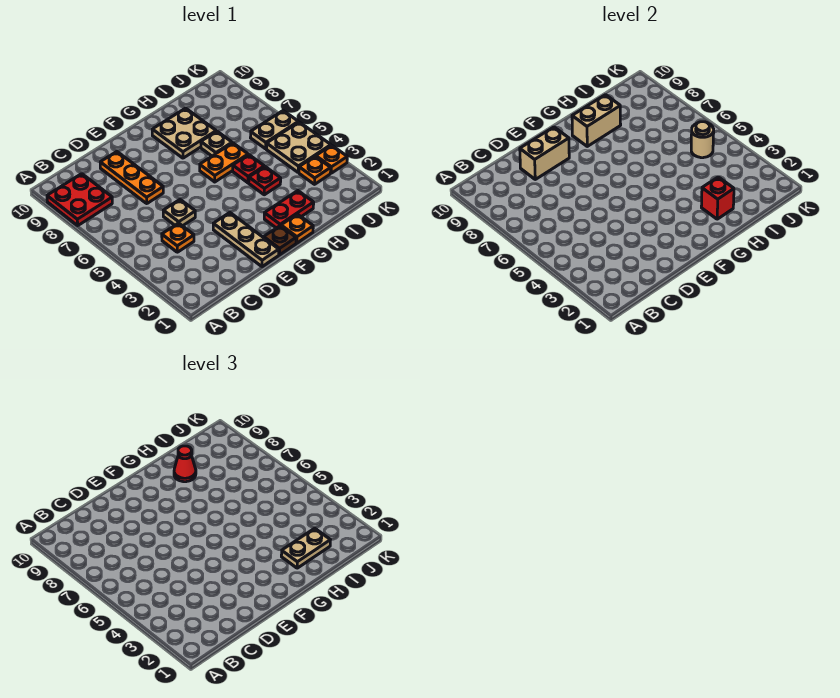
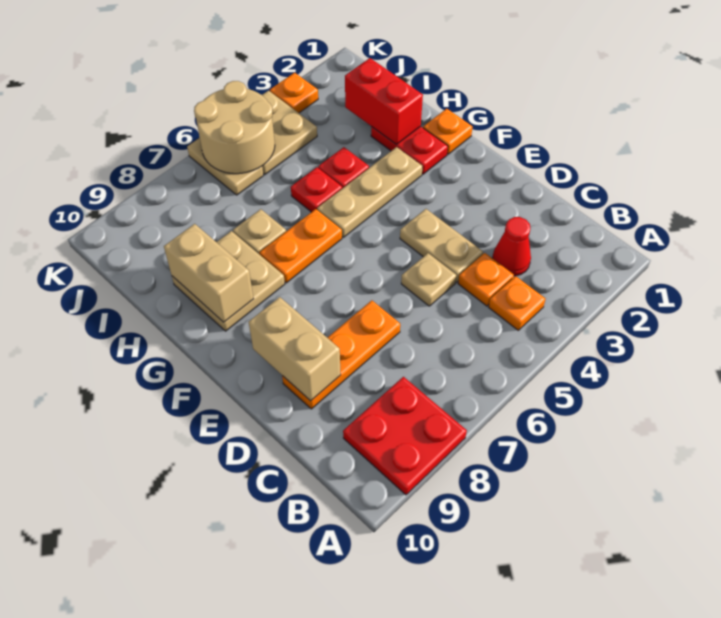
tan 1x3 plate [213,213,279,267] -> tan 1x3 plate moved to [317,147,423,237]
brown 1x1 plate [264,226,296,255] -> none
orange 1x2 plate [200,143,248,182] -> orange 1x2 plate turned to [259,209,342,283]
red 1x1 brick [701,177,734,219] -> red 1x2 brick [345,58,423,144]
tan 1x2 plate [281,528,330,568] -> tan 1x2 plate moved to [400,209,483,282]
red 1x1 cone [174,446,196,482] -> red 1x1 cone moved to [492,217,531,276]
orange 1x1 plate [299,156,331,184] -> orange 1x1 plate moved to [489,276,546,330]
tan 1x1 round brick [691,122,714,158] -> tan 2x2 round brick [194,81,275,174]

